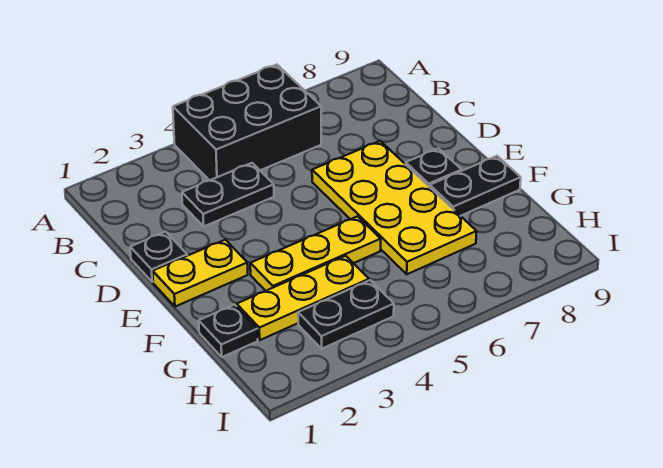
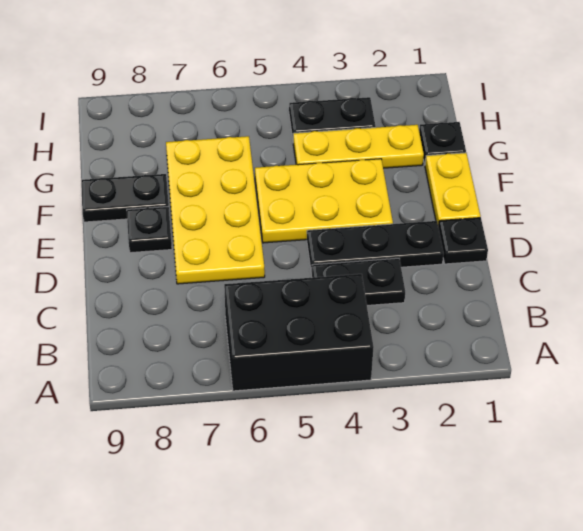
none -> black 1x3 plate [307,221,444,274]
yellow 1x2 plate [153,240,248,307] -> yellow 1x2 plate turned to [425,153,480,227]
yellow 1x3 plate [250,216,381,291] -> yellow 2x3 plate [255,159,393,243]

